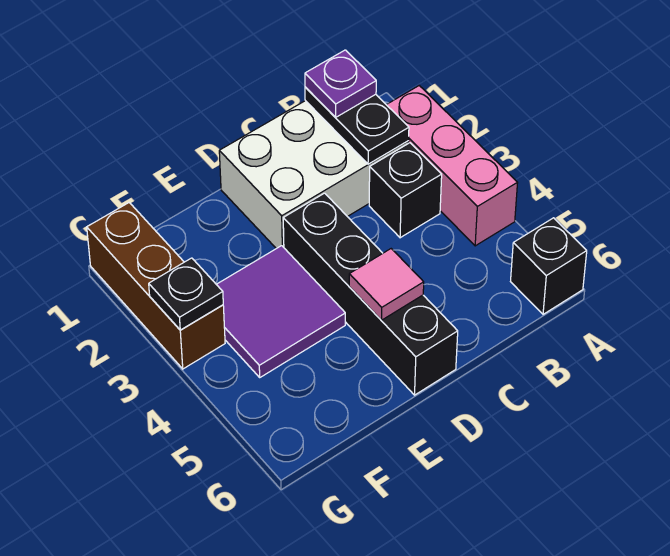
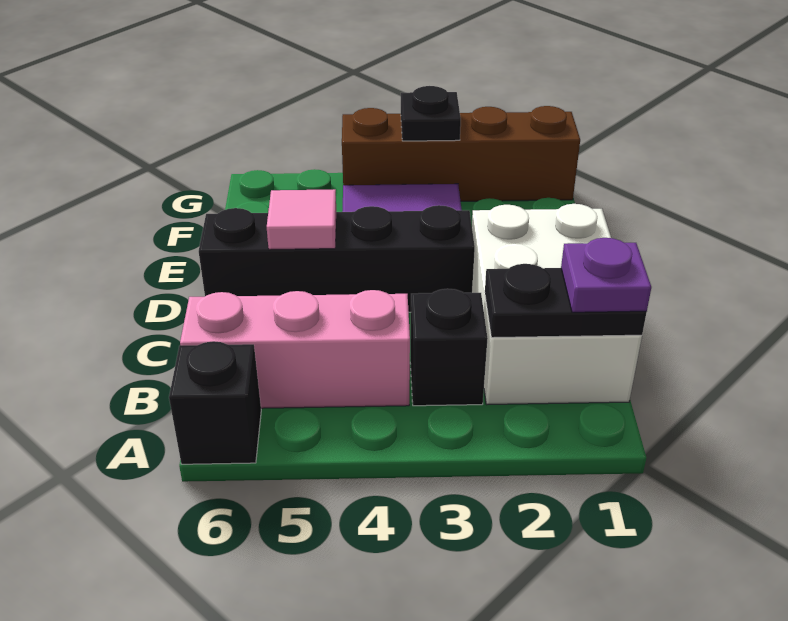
pink 1x3 brick [387,86,517,246] -> pink 1x3 brick moved to [180,290,410,408]
brown 1x3 brick [87,203,225,369] -> brown 1x4 brick [342,106,580,201]

